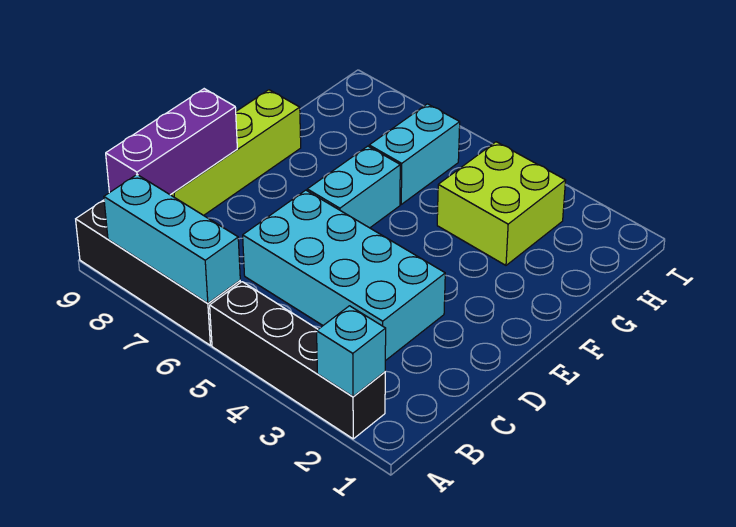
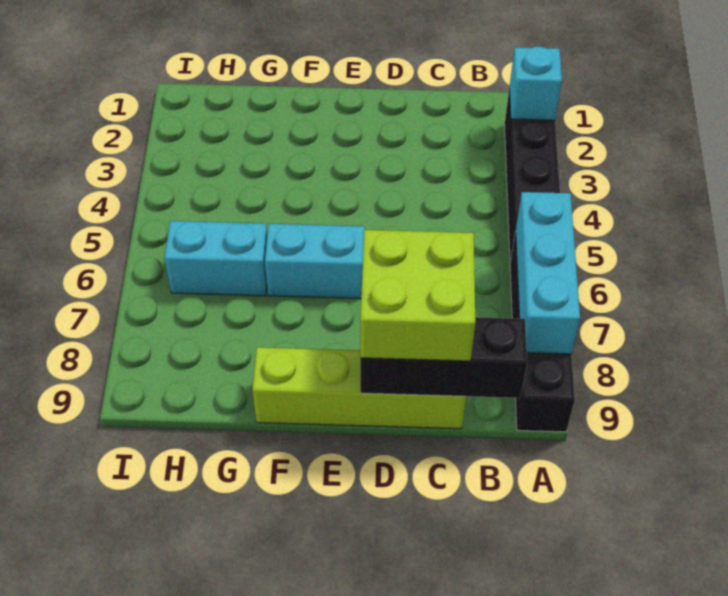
purple 1x3 brick [106,89,237,195] -> black 1x3 brick [360,317,527,398]
cyan 2x4 brick [243,190,445,361] -> none
lime 2x2 brick [437,142,566,265] -> lime 2x2 brick moved to [360,230,475,361]

